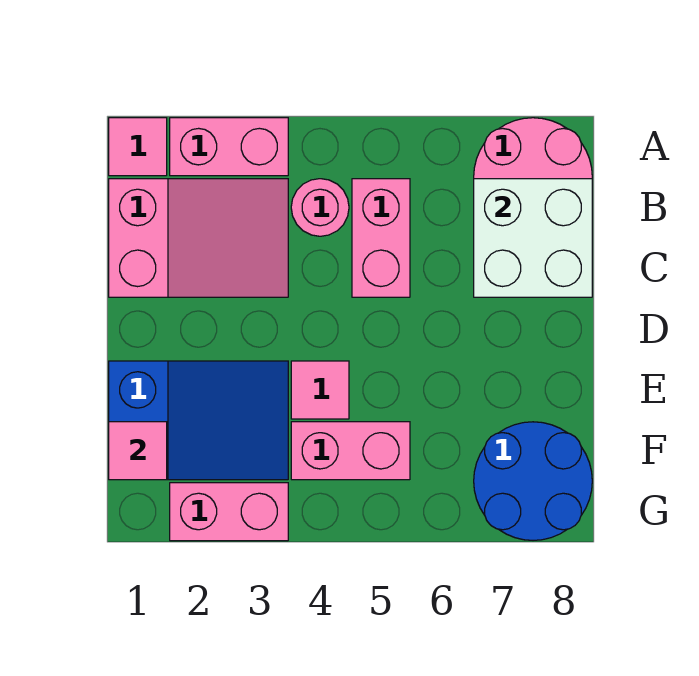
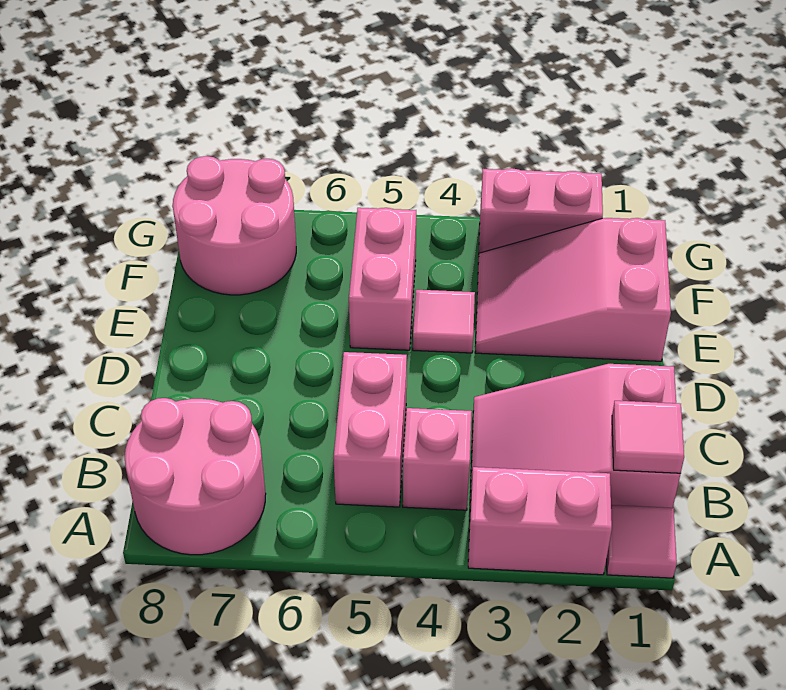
pink 1x1 round brick [291,179,349,236] -> pink 1x1 brick [403,408,472,510]
white 2x2 brick [474,179,592,297] -> none
blue 2x3 slope [109,361,288,480] -> pink 2x3 slope [475,218,671,361]
pink 1x1 tile [109,422,167,480] -> pink 1x1 tile moved to [612,401,684,473]
pink 1x2 brick [291,422,410,480] -> pink 1x2 brick turned to [349,208,416,350]
blue 2x2 round brick [474,422,592,540] -> pink 2x2 round brick [173,156,296,295]

